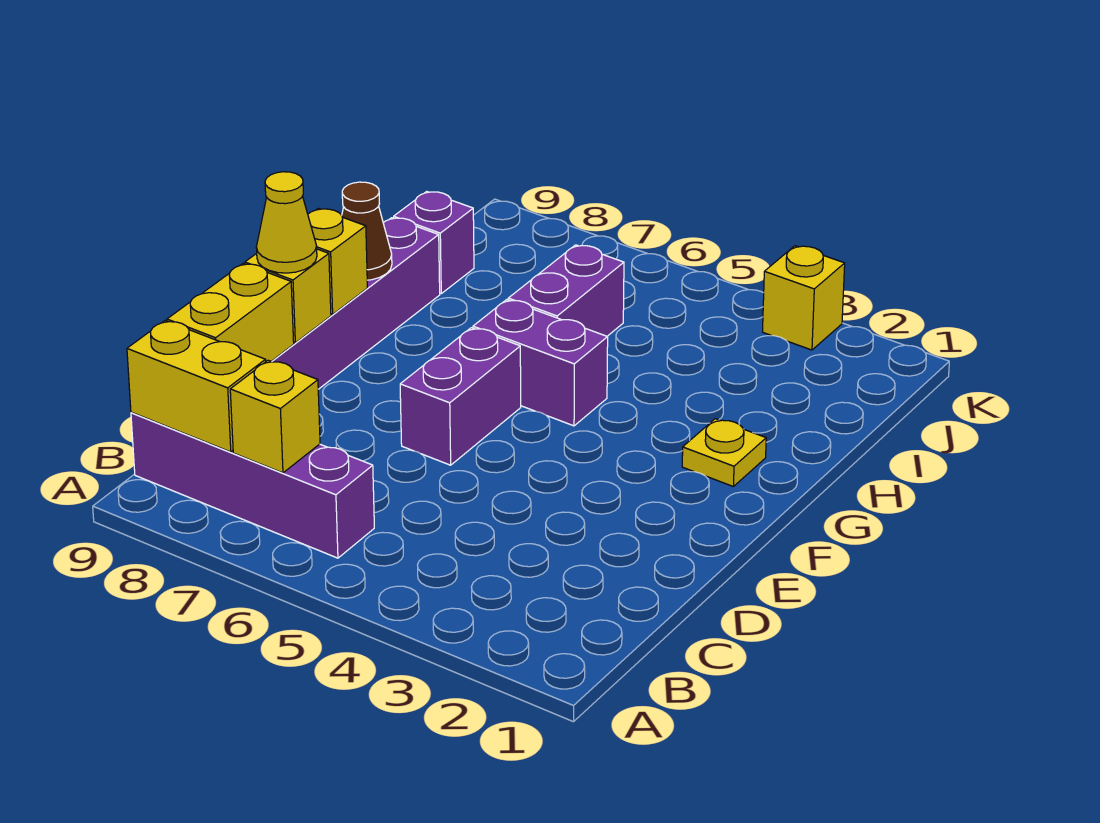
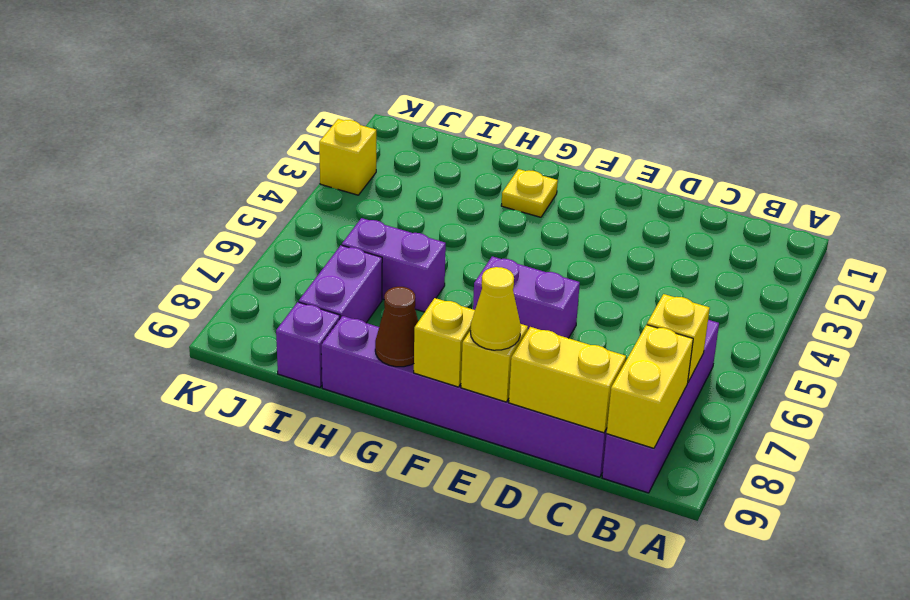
purple 1x2 brick [473,300,608,426] -> purple 1x2 brick moved to [299,245,382,323]

